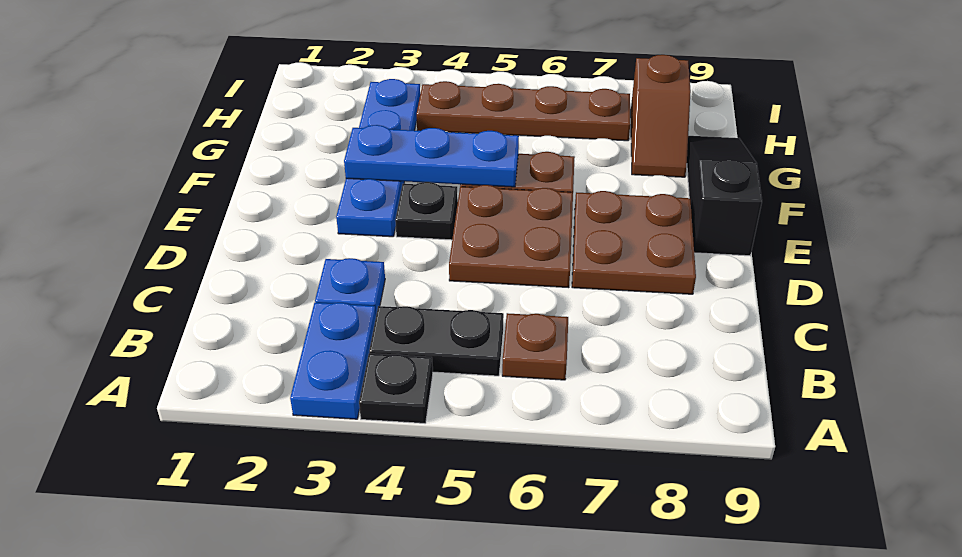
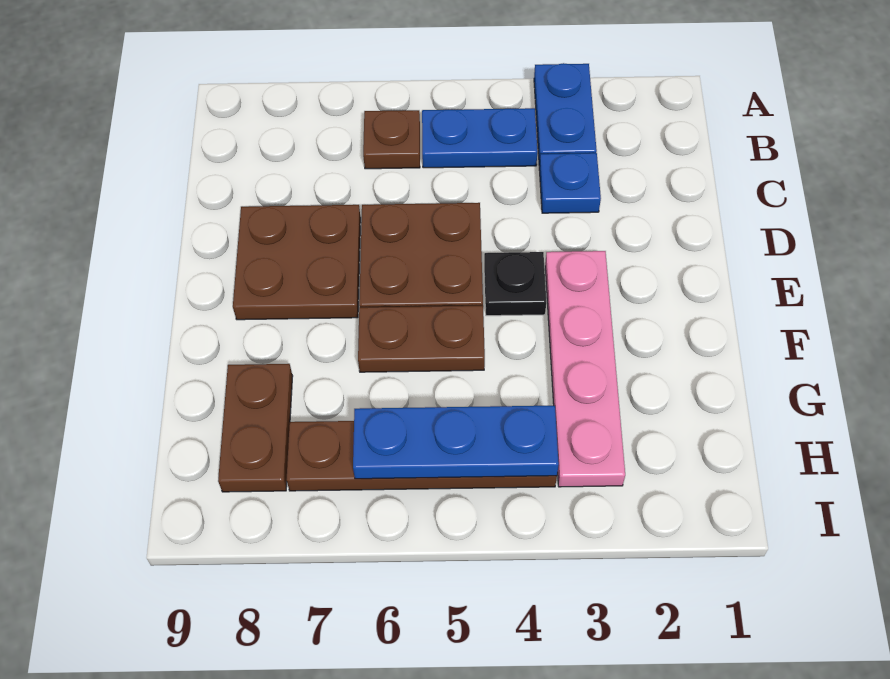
black 1x1 plate [359,354,433,423] -> none
black 1x2 plate [369,306,504,376] -> blue 1x2 plate [422,108,537,168]
blue 1x4 plate [336,79,420,237] -> pink 1x4 plate [545,251,625,487]
black 1x3 slope [687,136,762,256] -> none
blue 1x3 plate [344,125,519,187] -> blue 1x3 plate moved to [353,406,559,479]
brown 1x2 slope [631,55,691,177] -> brown 1x2 plate [218,364,293,492]

